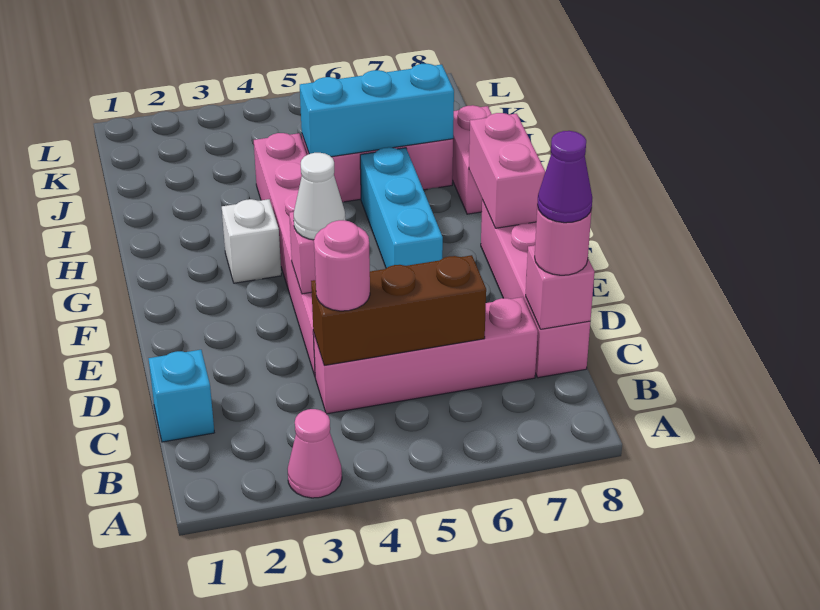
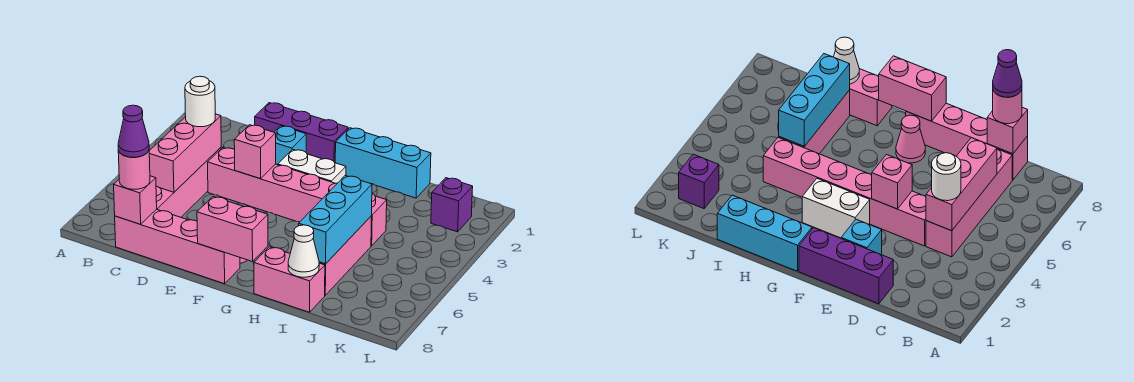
pink 1x1 cone [288,409,342,498] -> pink 1x1 cone moved to [896,115,925,163]
cyan 1x1 brick [149,350,214,442] -> cyan 1x1 brick moved to [274,126,306,165]
brown 1x3 brick [311,255,486,365] -> pink 1x3 brick [149,114,221,192]
pink 1x1 round brick [314,220,370,311] -> white 1x1 round brick [185,76,215,127]
none -> purple 1x3 brick [255,103,348,163]
white 1x1 cone [294,153,346,240] -> white 1x1 cone moved to [288,225,319,277]
cyan 1x3 brick [360,147,443,268] -> cyan 1x3 brick moved to [335,128,431,198]
white 1x1 brick [222,199,281,283] -> white 1x2 brick [278,149,346,183]
none -> purple 1x1 brick [431,178,473,232]

